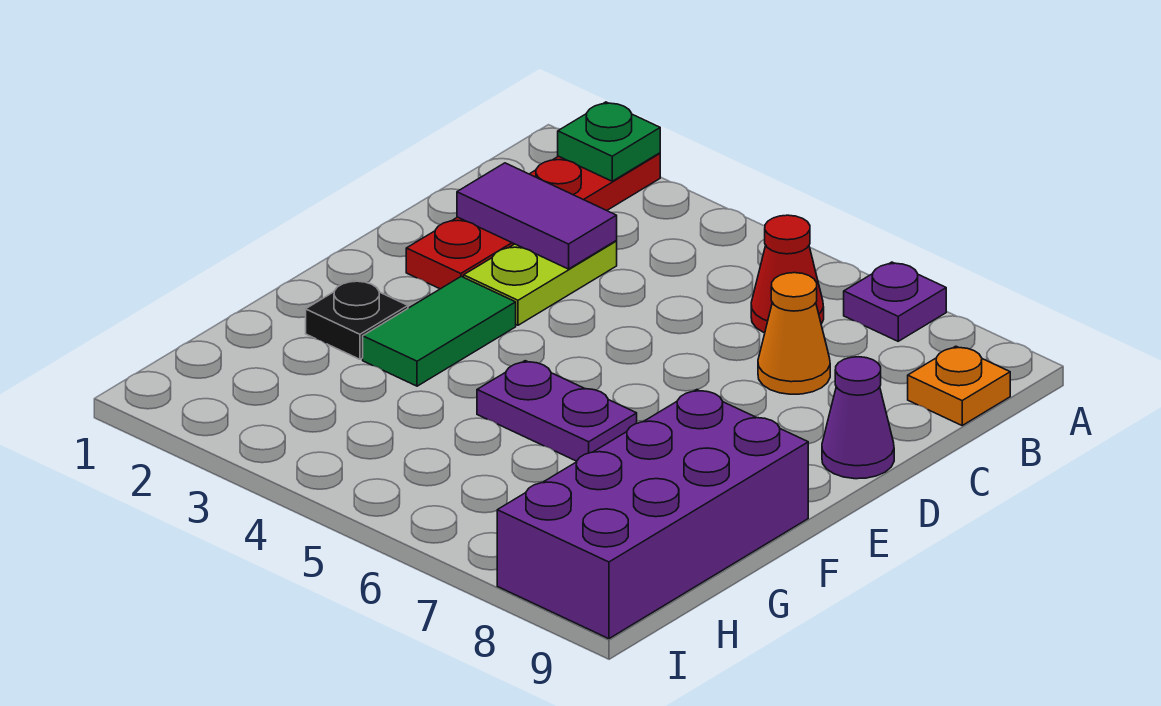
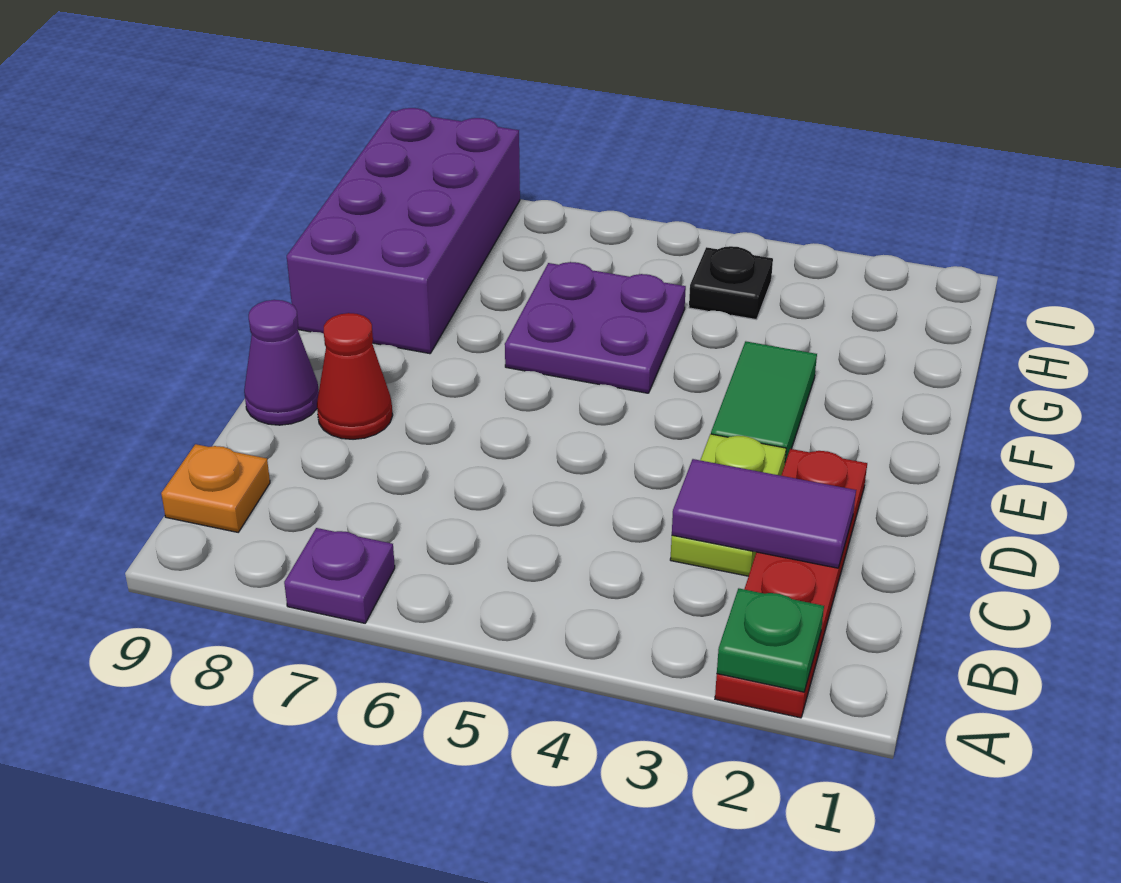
red 1x1 cone [751,215,824,333] -> red 1x1 cone moved to [317,313,393,439]
orange 1x1 cone [758,273,830,394] -> none
black 1x1 plate [306,280,408,359] -> black 1x1 plate moved to [689,246,773,320]
purple 1x2 plate [477,361,637,461] -> purple 2x2 plate [505,262,686,393]

